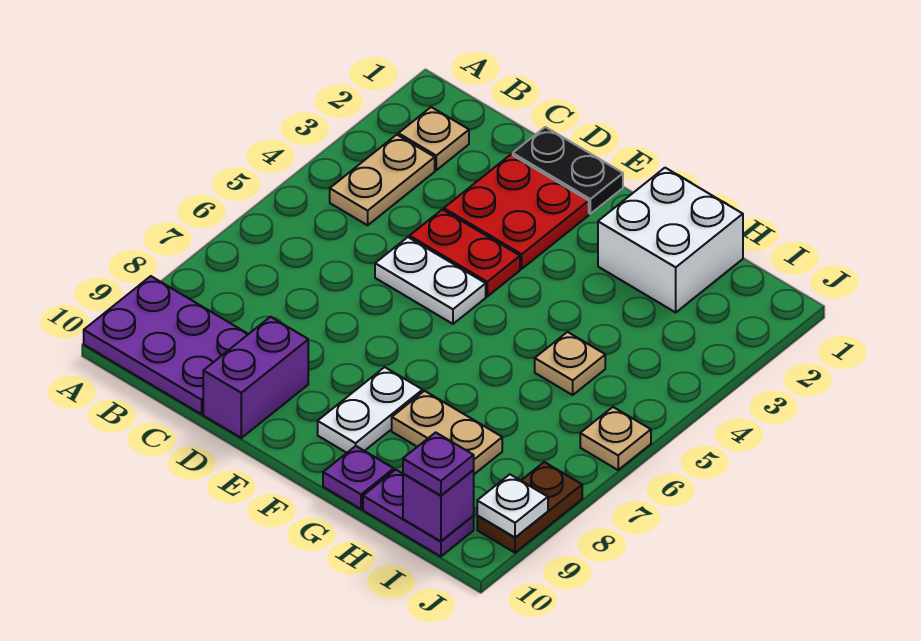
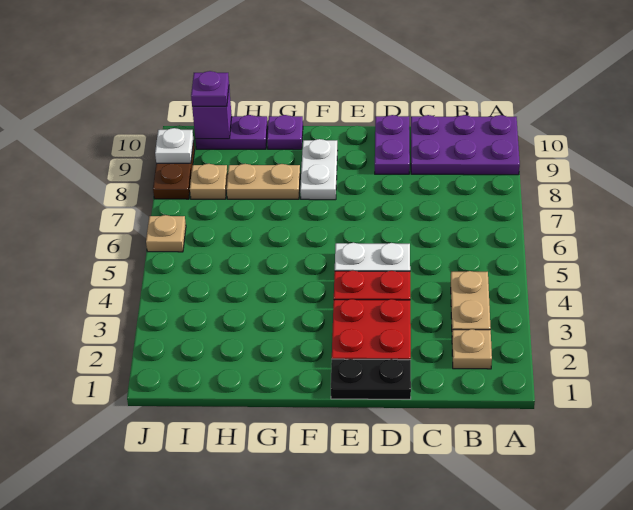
purple 1x2 brick [203,317,308,438] -> purple 1x2 plate [375,115,410,174]
white 2x2 brick [598,168,743,312] -> none
tan 1x1 plate [535,332,605,395] -> tan 1x1 plate moved to [190,164,228,199]

